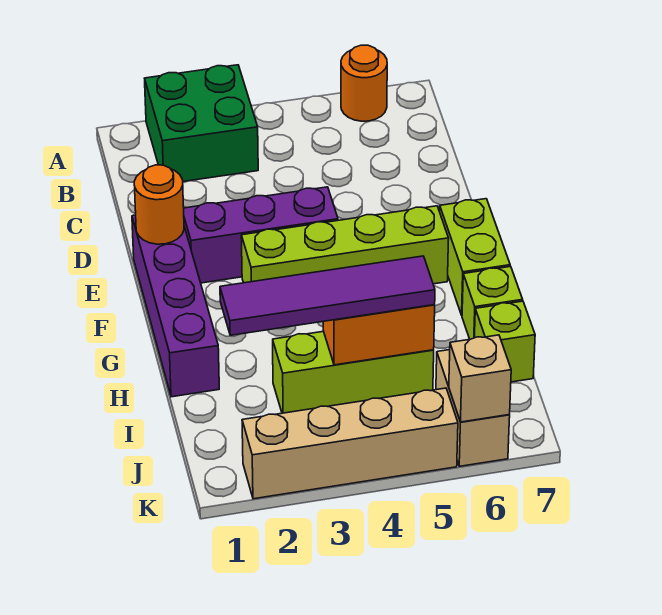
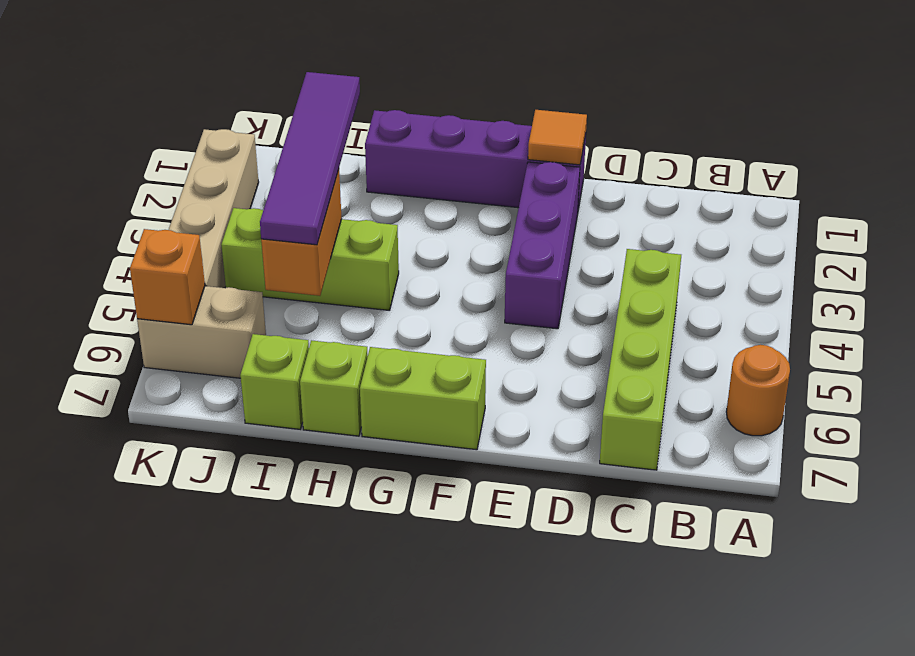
green 2x2 brick [145,65,258,182] -> none
orange 1x1 round brick [134,165,184,244] -> orange 1x1 tile [528,110,587,165]
lime 1x4 brick [241,206,449,284] -> lime 1x4 brick moved to [600,249,681,470]
lime 1x3 brick [273,331,434,413] -> lime 1x3 brick turned to [221,208,399,310]
tan 1x1 brick [449,335,511,422] -> orange 1x1 brick [130,229,205,325]

